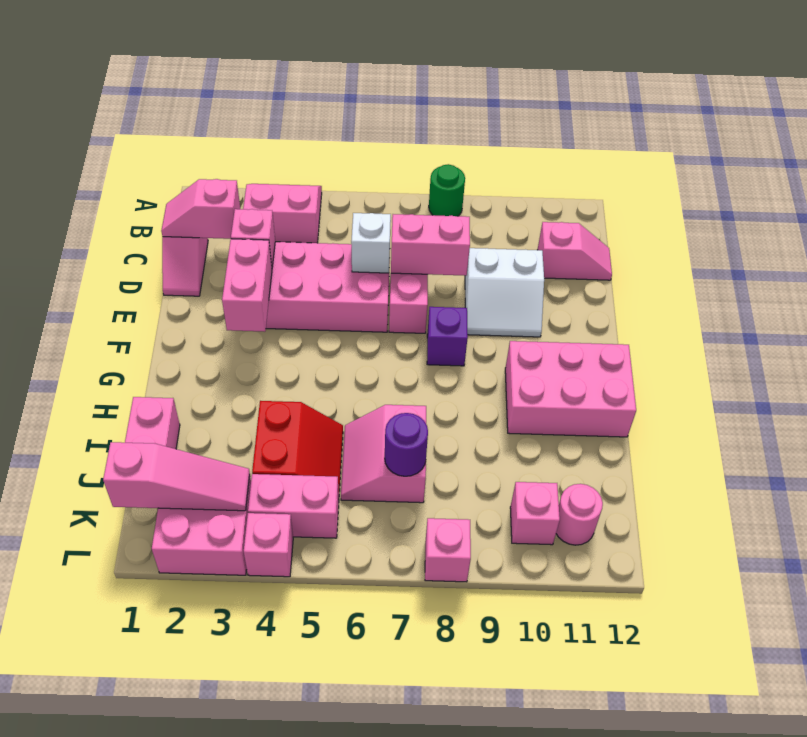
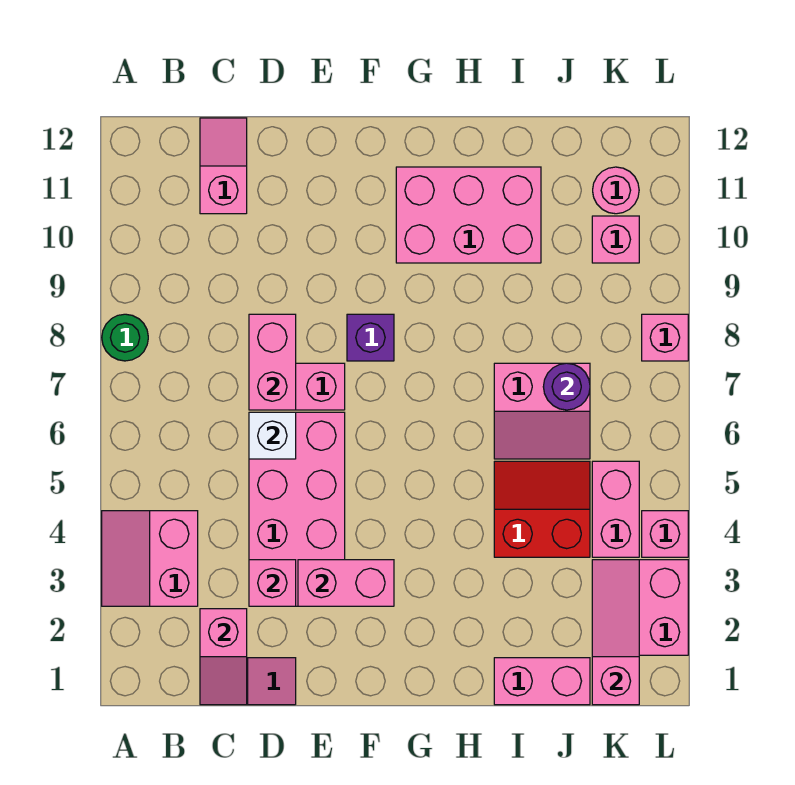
white 2x2 slope [465,248,544,337] -> none
pink 2x3 brick [505,341,636,437] -> pink 2x3 brick turned to [396,167,541,263]

